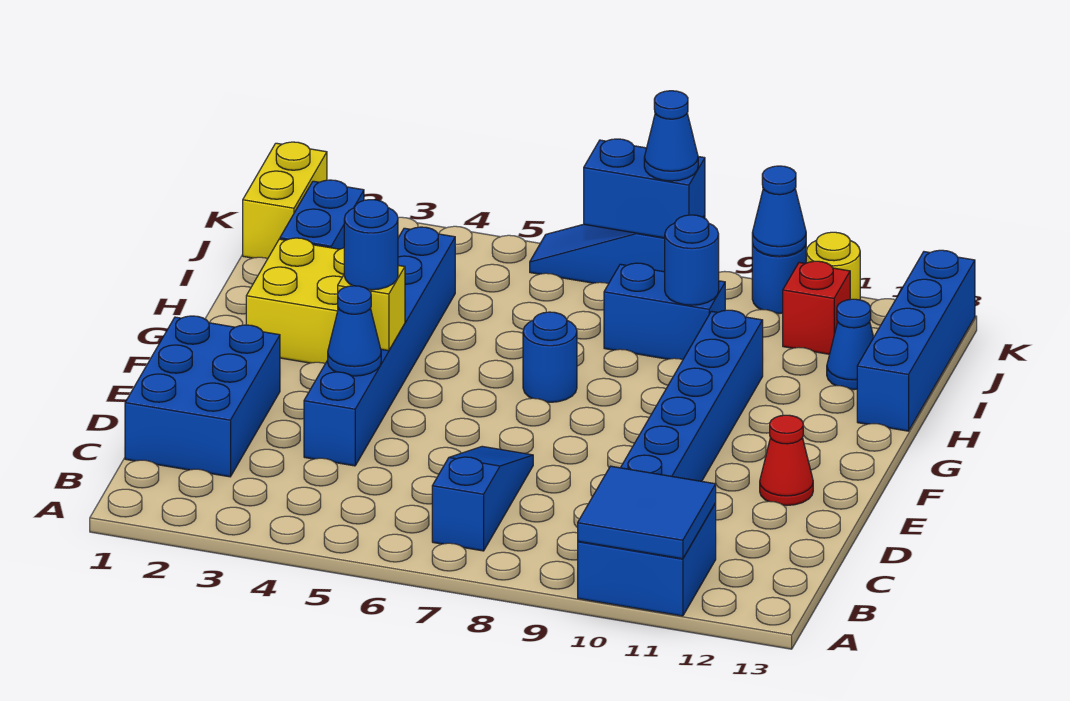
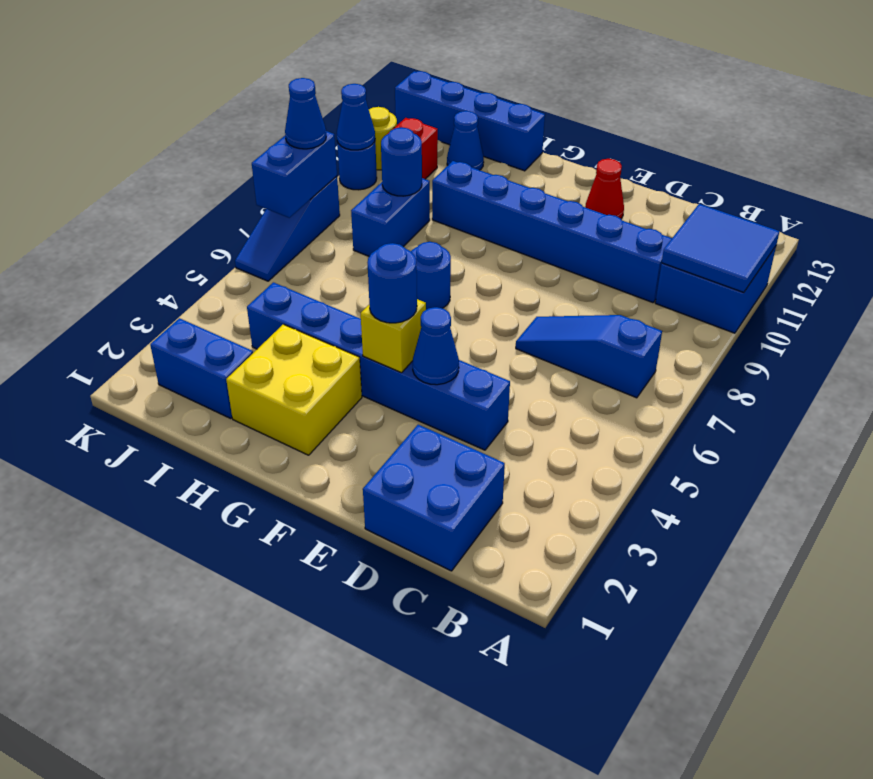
blue 2x3 brick [125,316,280,477] -> blue 2x2 brick [363,425,505,571]
yellow 1x2 brick [243,142,327,258] -> none

